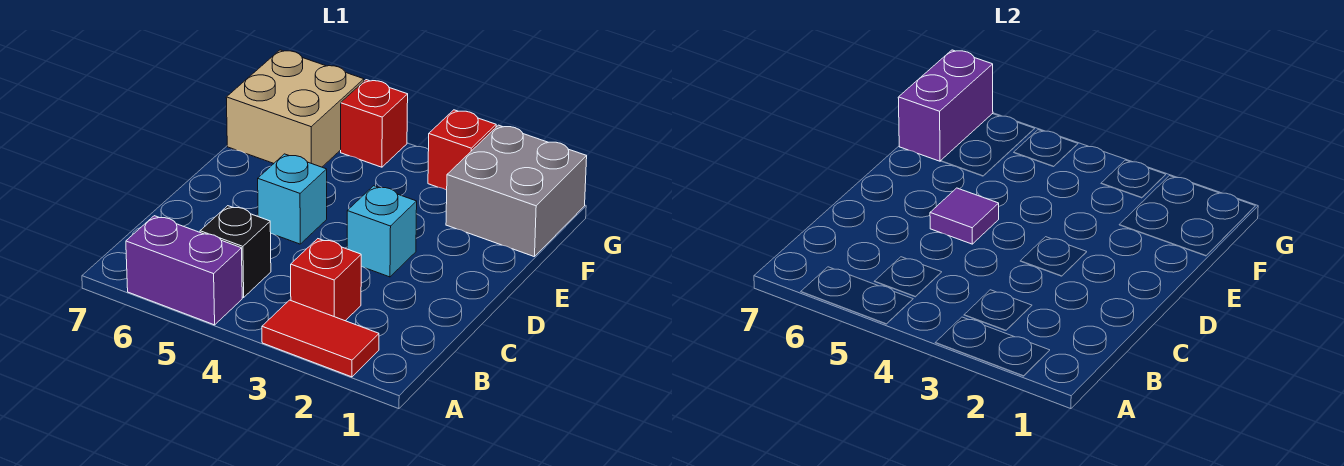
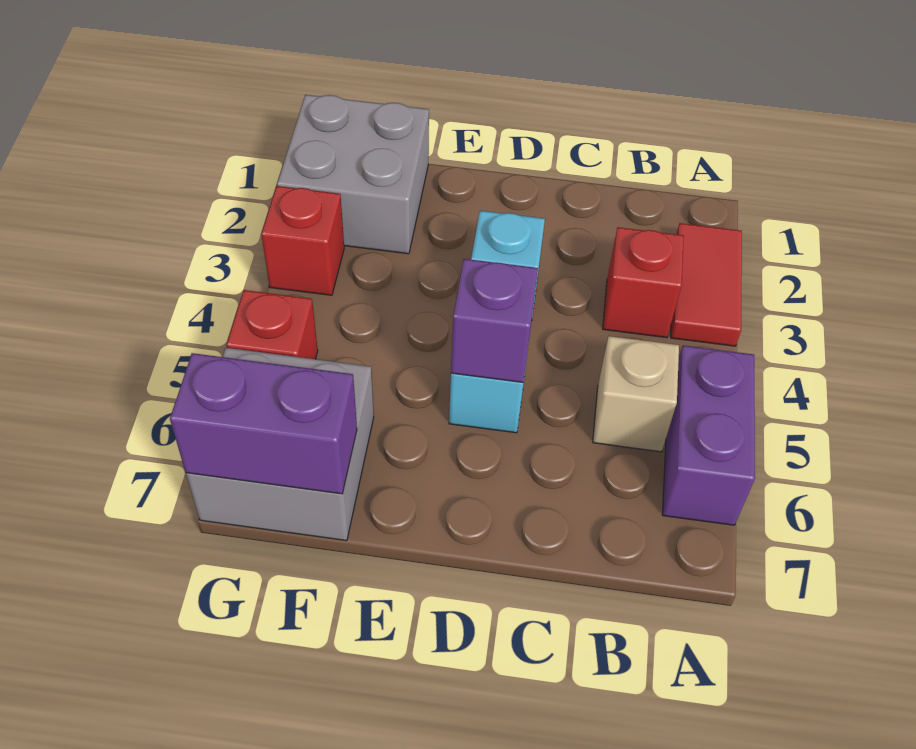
black 1x1 brick [200,206,271,297] -> tan 1x1 brick [593,336,679,452]
purple 1x1 tile [930,188,999,244] -> purple 1x1 brick [451,259,538,382]
tan 2x2 brick [226,50,364,167] -> grey 2x2 brick [186,348,374,541]

